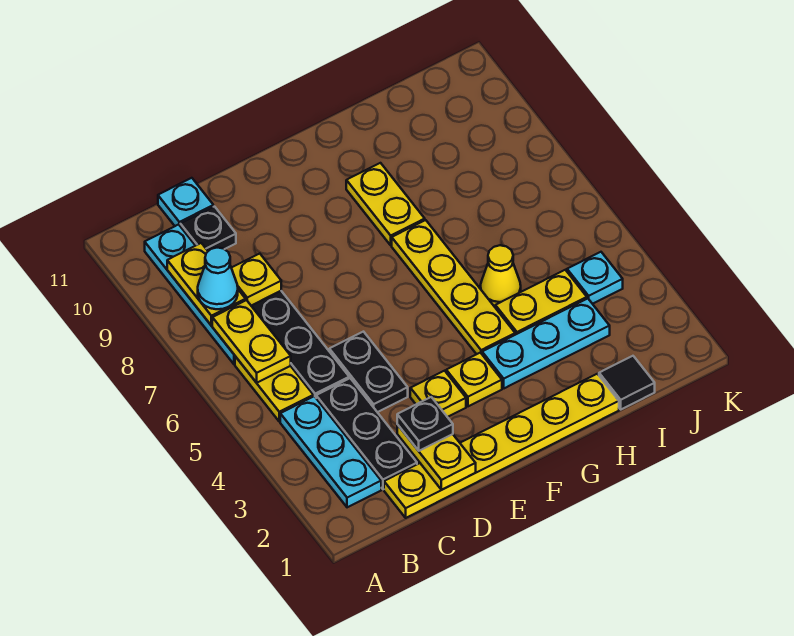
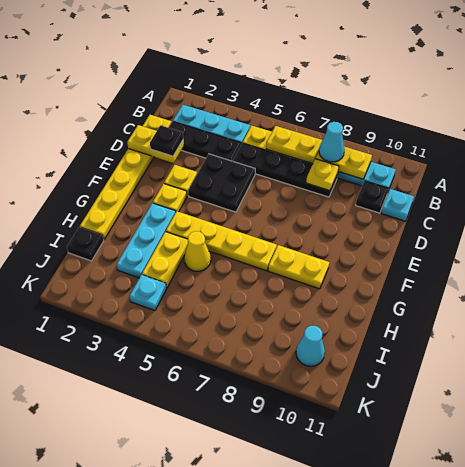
black 1x2 plate [329,332,408,412] -> black 2x2 plate [188,154,255,212]
black 1x1 tile [599,356,655,409] -> black 1x1 plate [67,227,104,261]
none -> cyan 1x1 cone [296,326,325,366]

